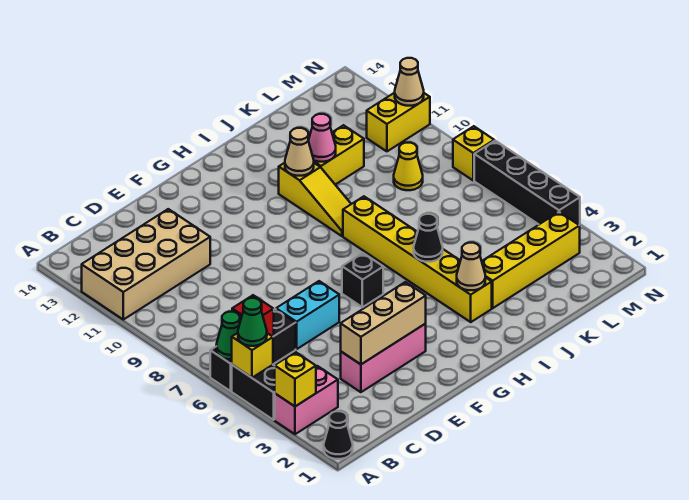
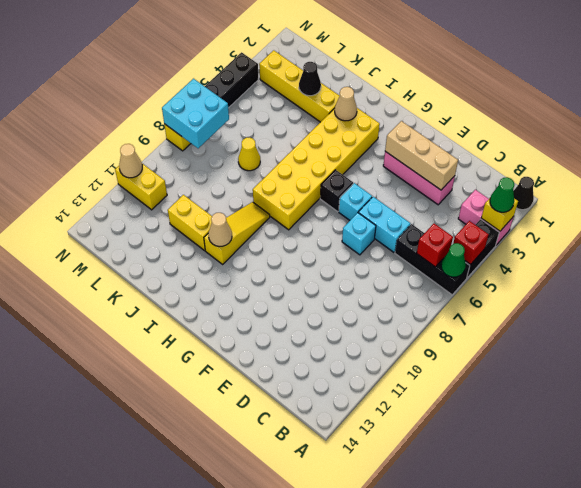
yellow 1x1 brick [232,333,273,378] -> red 1x1 brick [453,221,489,265]
green 1x1 cone [238,298,267,346] -> green 1x1 cone moved to [490,177,514,212]
tan 2x4 brick [82,209,210,320] -> none
none -> cyan 1x1 brick [342,213,376,255]
none -> cyan 1x1 brick [339,183,372,220]
yellow 1x6 brick [343,196,492,322] -> yellow 2x6 brick [253,108,380,230]
black 1x1 cone [414,214,443,262] -> black 1x1 cone moved to [299,62,321,96]
pink 1x1 cone [308,114,336,162] -> none
yellow 1x1 cone [394,143,423,190] -> yellow 1x1 cone moved to [238,138,260,171]
none -> cyan 2x2 brick [162,79,229,148]

